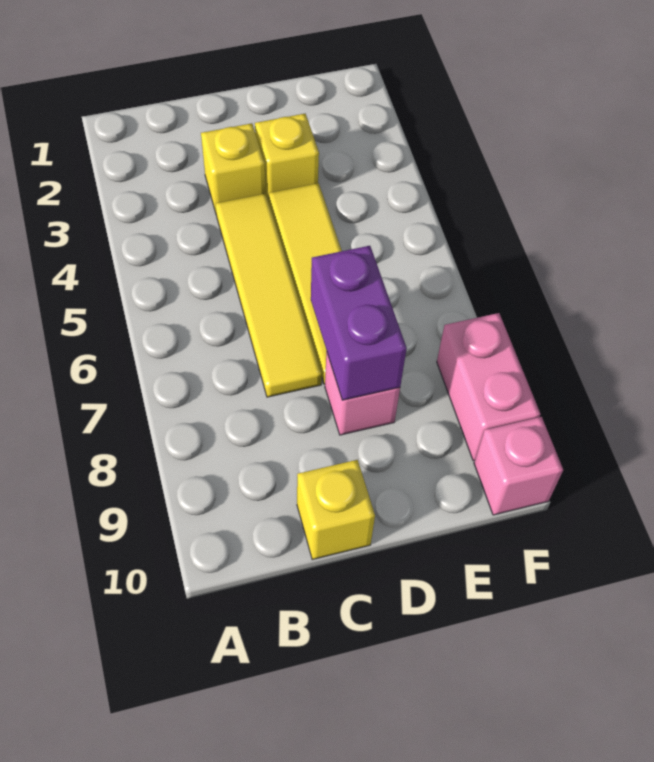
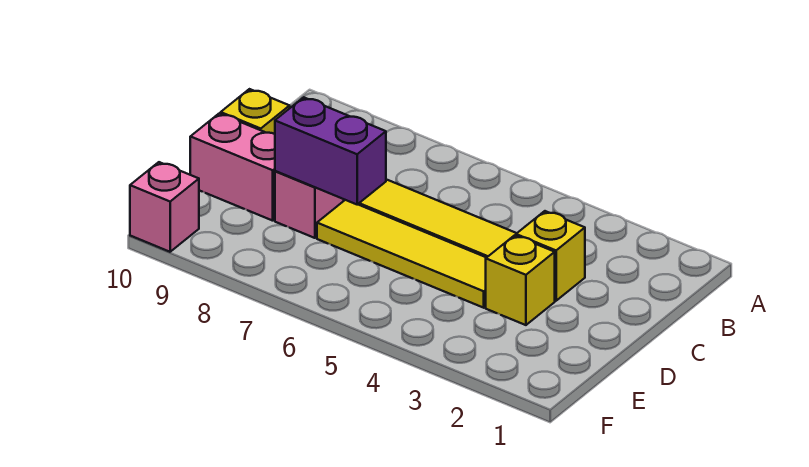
pink 1x2 brick [437,313,540,461] -> pink 1x2 brick moved to [190,113,275,221]

